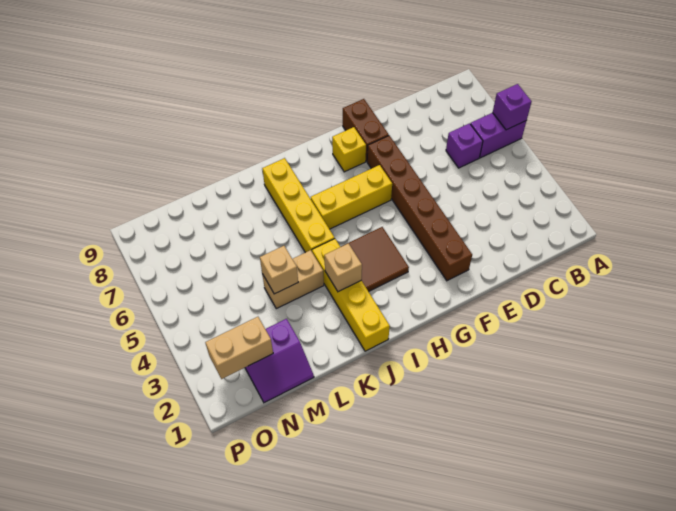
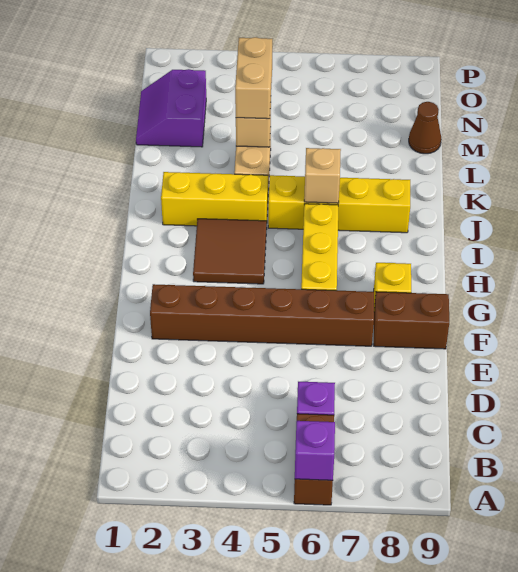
purple 1x2 brick [471,113,526,158] -> brown 1x2 brick [294,414,334,505]
yellow 1x4 brick [312,239,390,351] -> yellow 1x3 brick [161,172,268,226]
tan 1x1 brick [324,244,362,292] -> tan 1x1 brick moved to [304,148,341,203]
none -> brown 1x1 cone [409,102,441,154]
tan 1x2 brick [205,317,273,379] -> tan 1x2 brick moved to [235,37,272,119]

